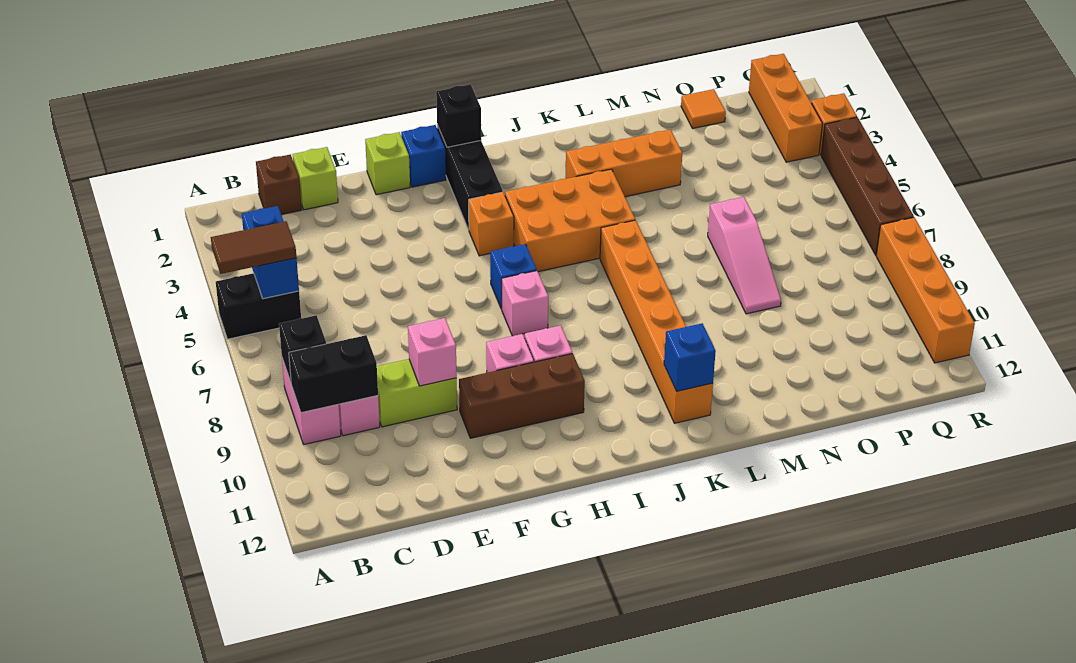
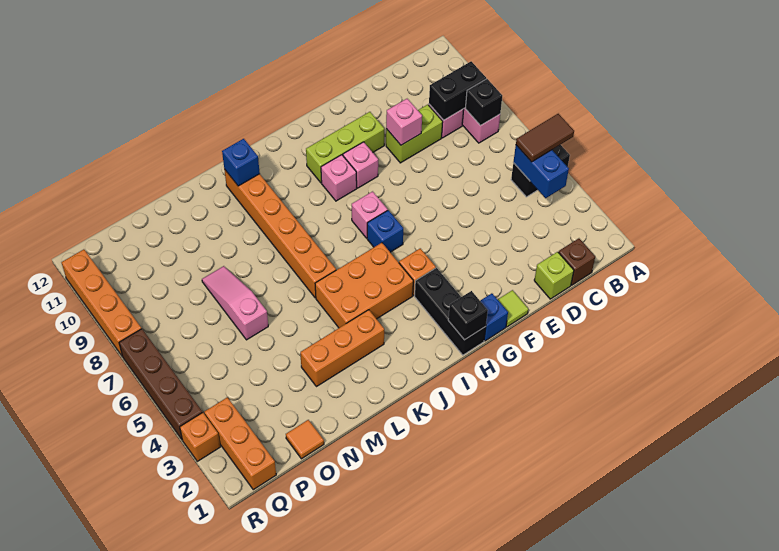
lime 1x1 brick [365,132,410,195] -> lime 1x1 tile [498,290,528,327]
brown 1x3 brick [459,353,585,438] -> lime 1x3 brick [306,112,384,183]

